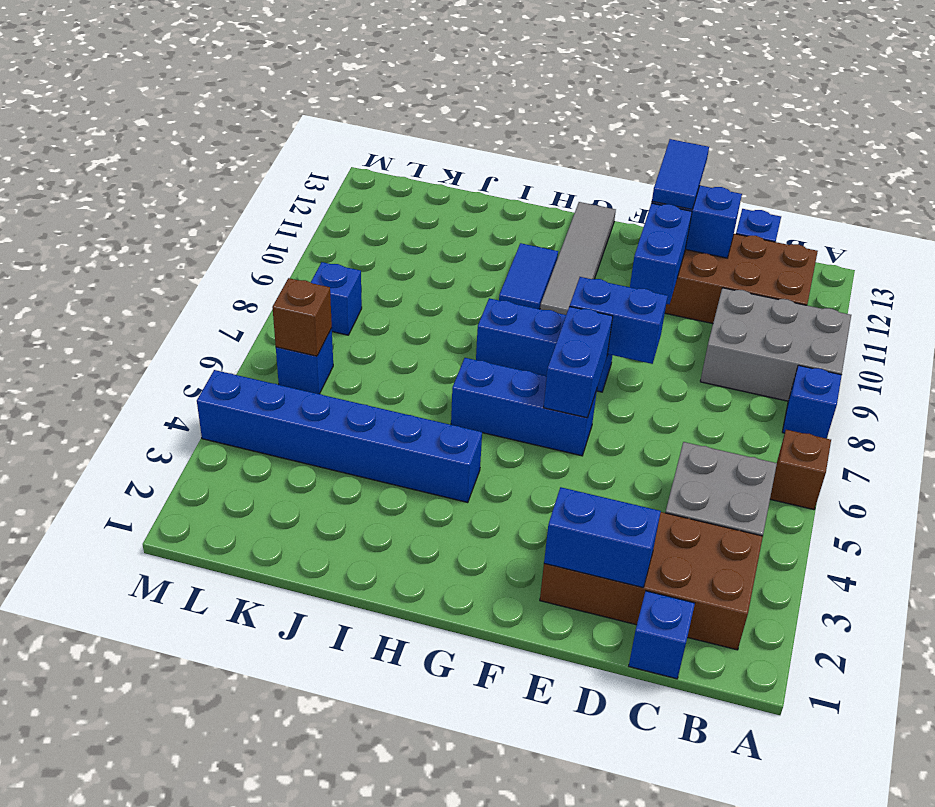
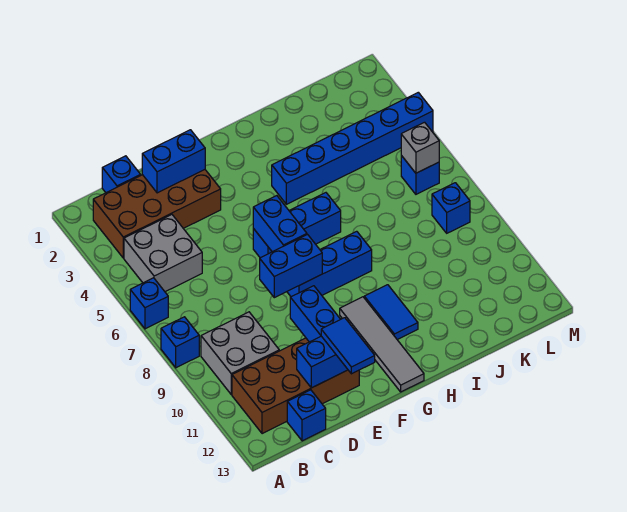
brown 1x1 brick [770,430,831,510] -> blue 1x1 brick [130,278,168,329]
grey 2x3 brick [700,288,851,401] -> grey 2x2 brick [201,312,279,394]
brown 1x1 brick [272,278,332,356] -> grey 1x1 brick [401,122,439,173]

